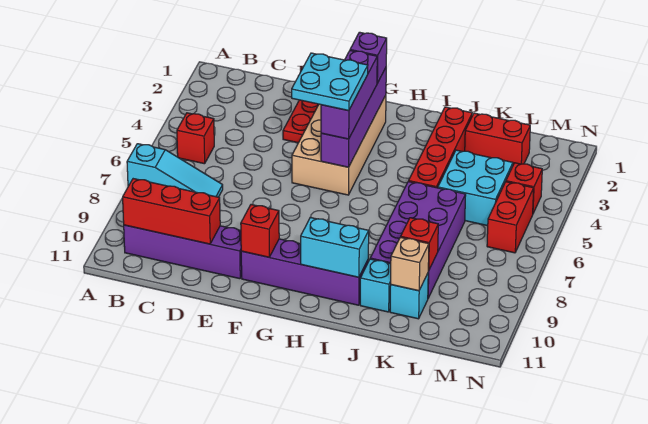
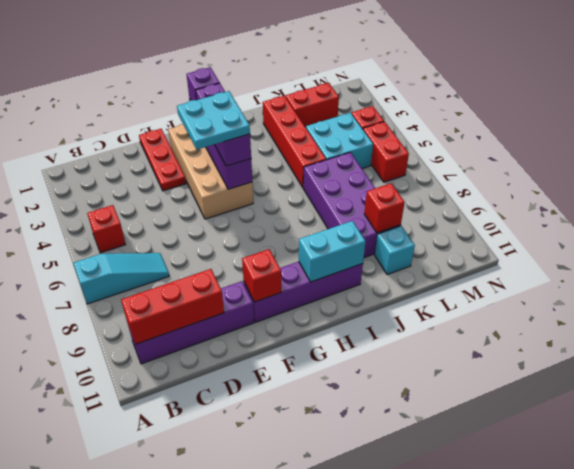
cyan 1x1 brick [360,259,391,312] -> none
tan 1x1 brick [391,237,429,291] -> none

